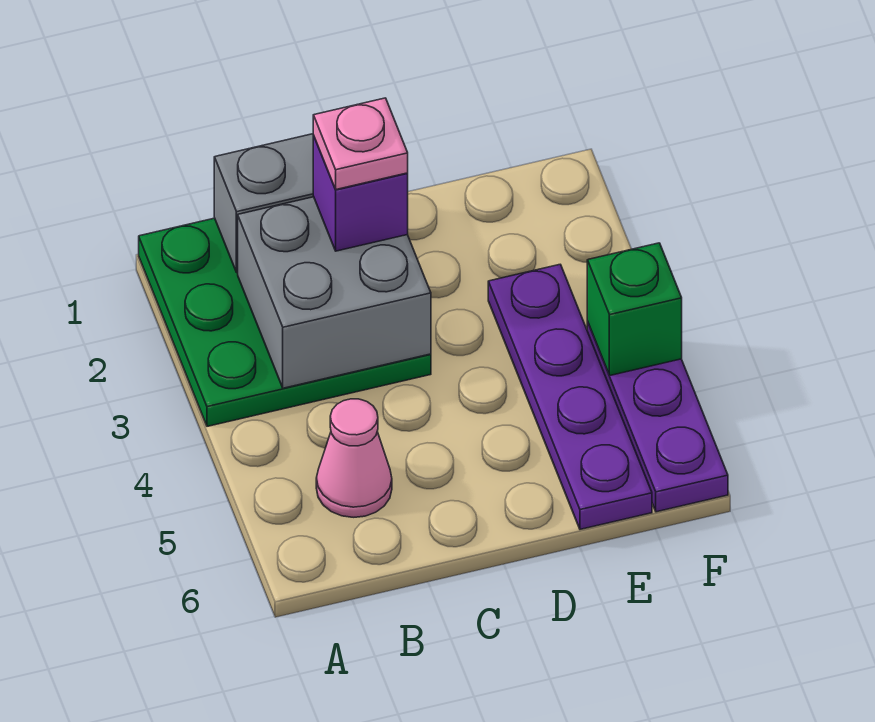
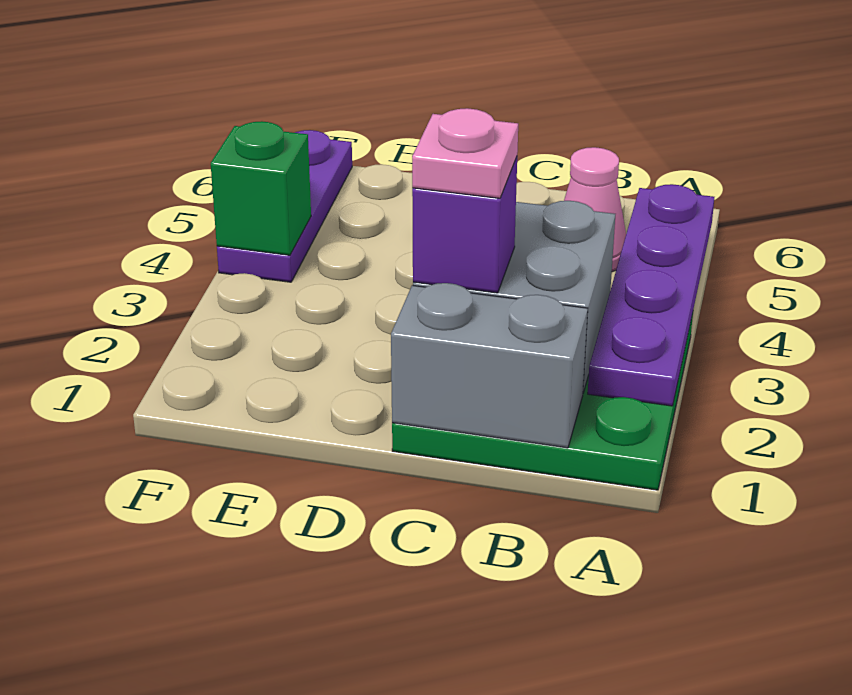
purple 1x4 plate [488,264,652,529] -> purple 1x4 plate moved to [588,184,714,406]

